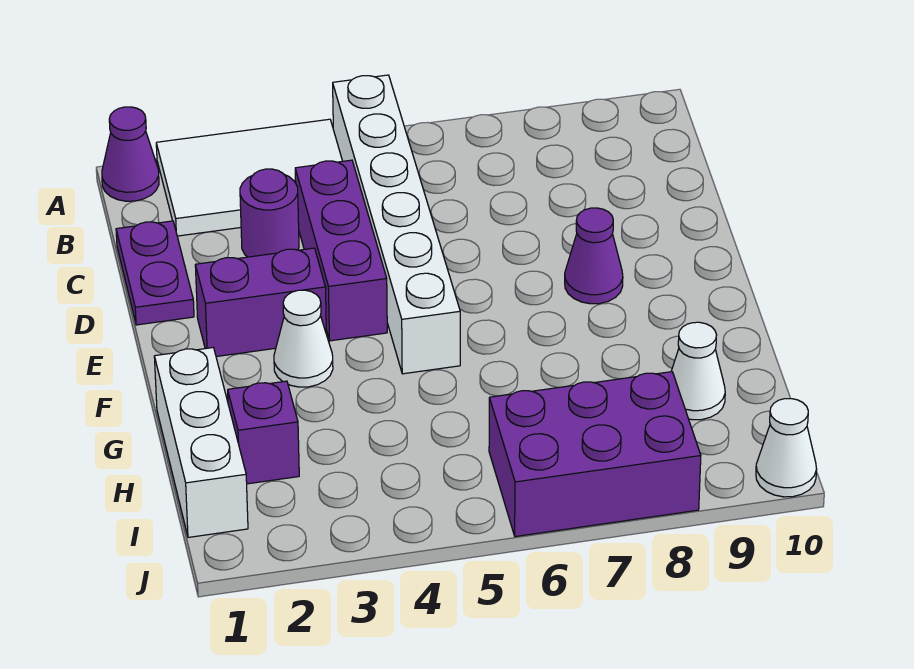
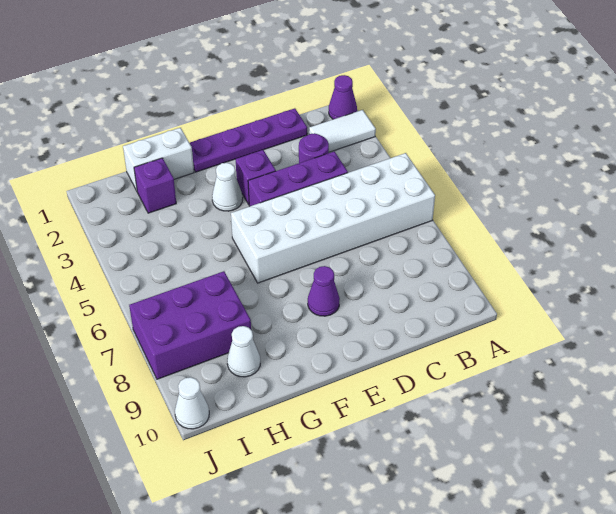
white 2x3 tile [156,119,342,236] -> white 1x2 tile [309,110,376,152]
white 1x6 brick [333,75,460,374] -> white 2x6 brick [231,153,435,283]
purple 1x2 plate [116,221,194,325] -> purple 1x4 plate [190,108,307,172]
purple 1x2 brick [195,248,326,357] -> purple 1x1 brick [235,150,276,204]
white 1x3 brick [154,348,248,537] -> white 1x2 brick [123,128,194,191]
purple 2x3 brick [489,372,701,537] -> purple 2x3 brick turned to [129,271,251,379]

